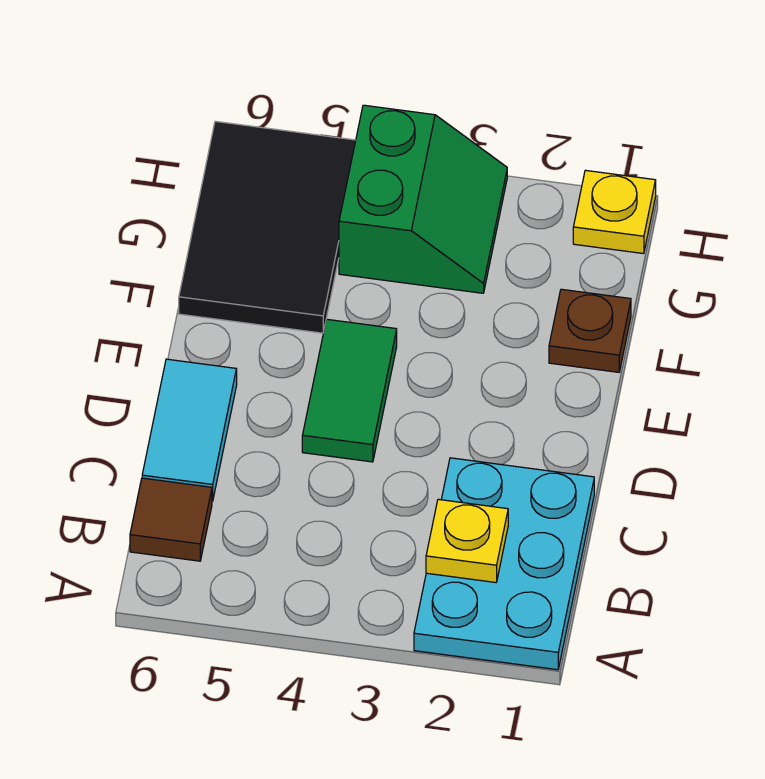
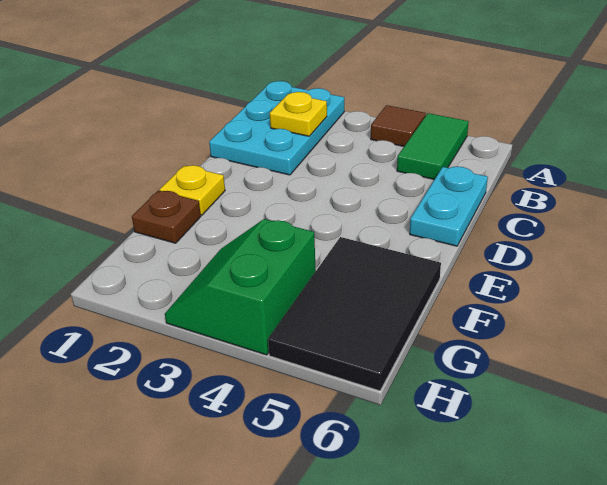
brown 1x1 tile [130,478,212,561] -> brown 1x1 tile moved to [371,105,426,146]
cyan 1x2 tile [142,359,237,501] -> cyan 1x2 plate [410,167,488,246]
green 1x2 tile [302,319,397,462] -> green 1x2 tile moved to [397,113,469,180]
yellow 1x1 plate [573,170,656,254] -> yellow 1x1 plate moved to [160,165,225,215]

